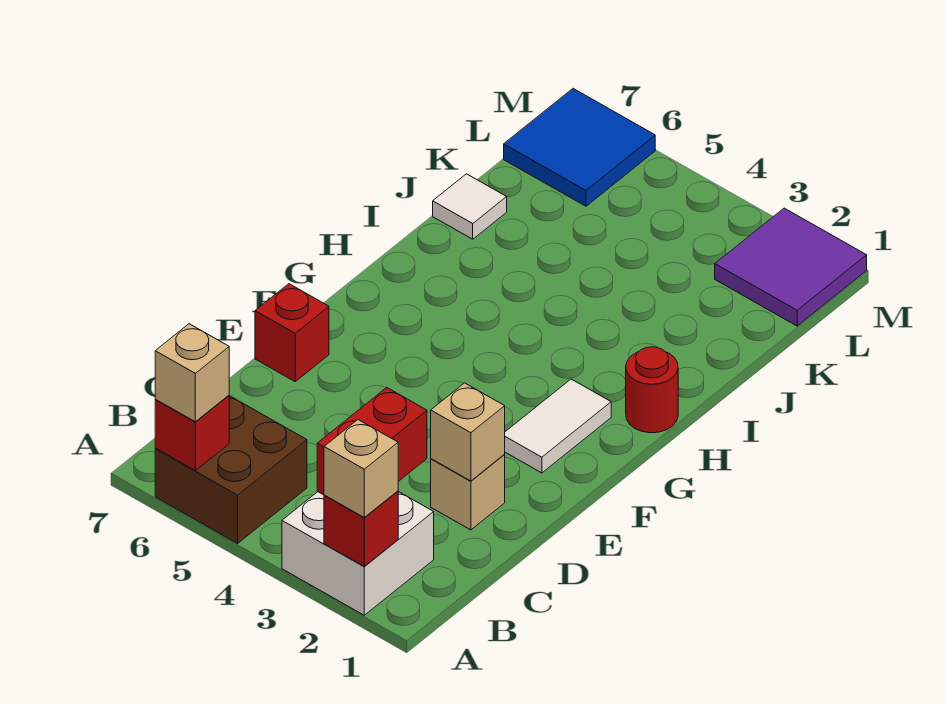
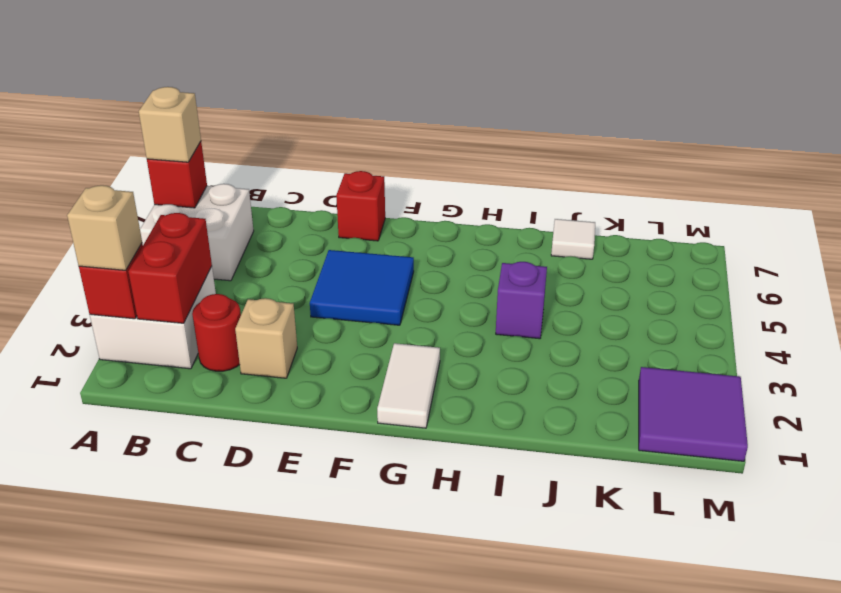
brown 2x2 brick [155,396,307,543] -> white 2x2 brick [140,184,254,281]
red 1x2 brick [317,388,427,495] -> red 1x2 brick turned to [128,213,212,323]
tan 1x1 brick [431,383,505,481] -> none
white 1x2 tile [505,379,611,473] -> white 1x2 tile turned to [377,343,440,428]
red 1x1 round brick [626,347,678,433] -> red 1x1 round brick moved to [192,294,241,371]
none -> purple 1x1 brick [496,262,547,339]
blue 2x2 tile [504,89,655,206] -> blue 2x2 tile moved to [310,250,414,325]

